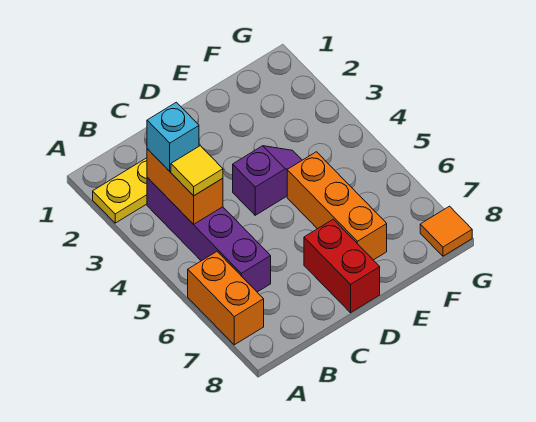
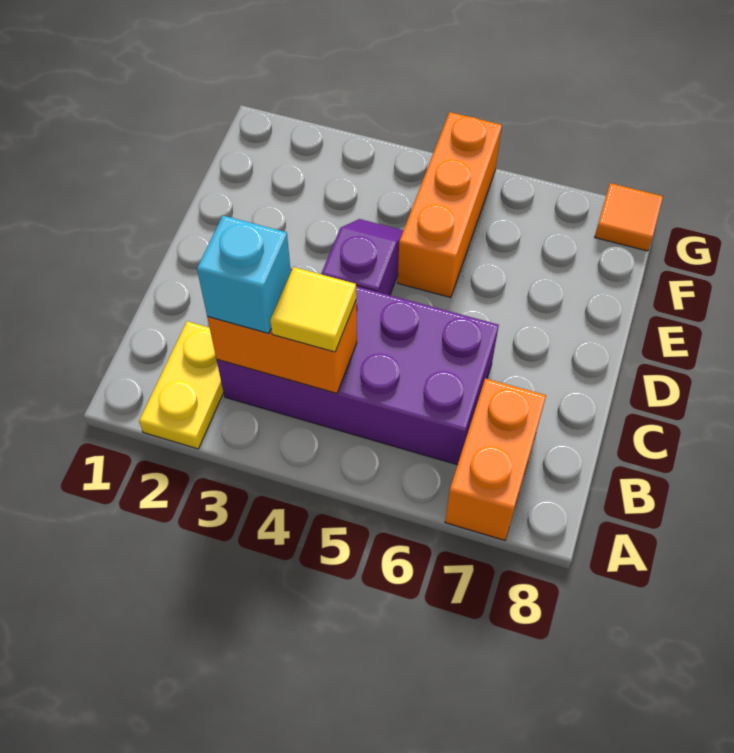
orange 1x2 brick [188,252,264,345] -> orange 1x2 brick turned to [445,378,546,540]
purple 1x4 brick [147,178,271,292] -> purple 2x4 brick [217,269,499,465]
red 1x2 brick [304,219,380,313] -> none
orange 1x3 brick [287,152,387,260] -> orange 1x3 brick turned to [398,112,502,298]

